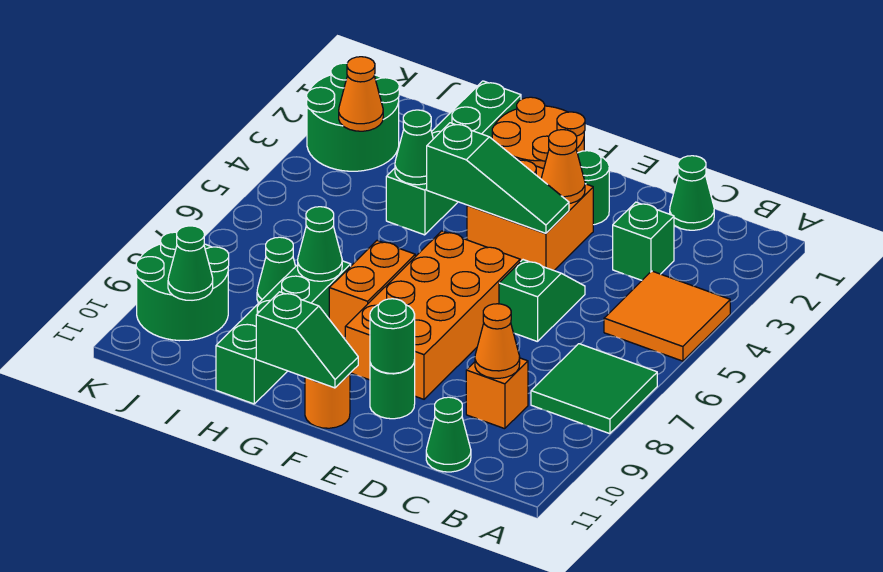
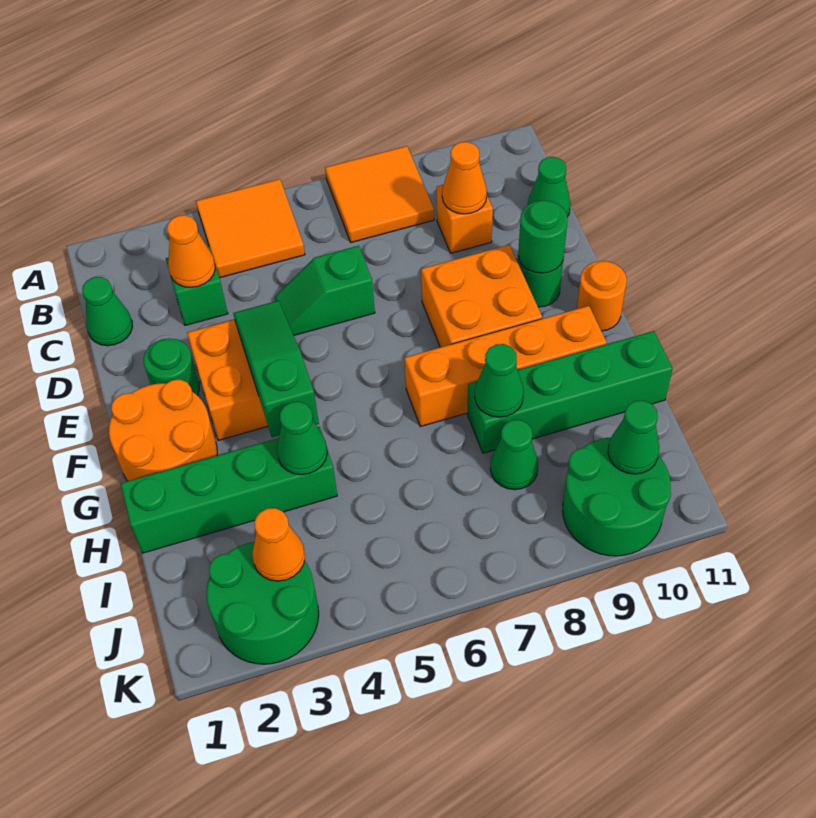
green 2x2 tile [531,344,657,434] -> orange 2x2 tile [325,146,434,242]
orange 1x1 cone [541,130,585,204] -> orange 1x1 cone moved to [167,215,215,287]
orange 2x4 brick [345,231,520,399] -> orange 2x2 brick [421,245,542,347]
green 1x2 slope [256,292,358,388] -> none
orange 1x2 brick [329,241,415,338] -> orange 1x4 brick [404,306,607,427]

